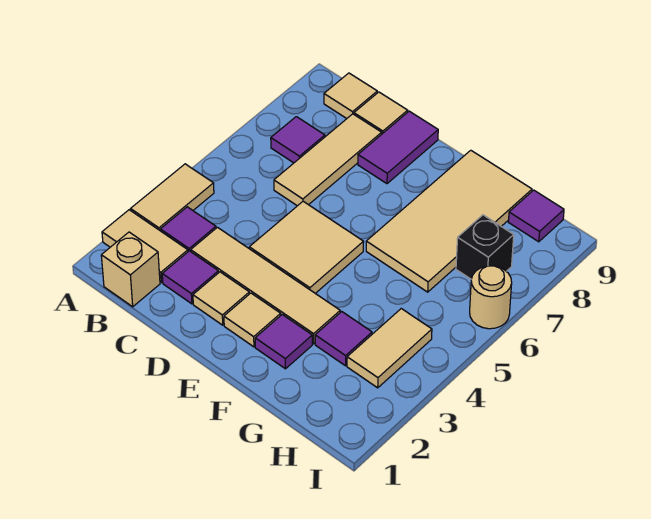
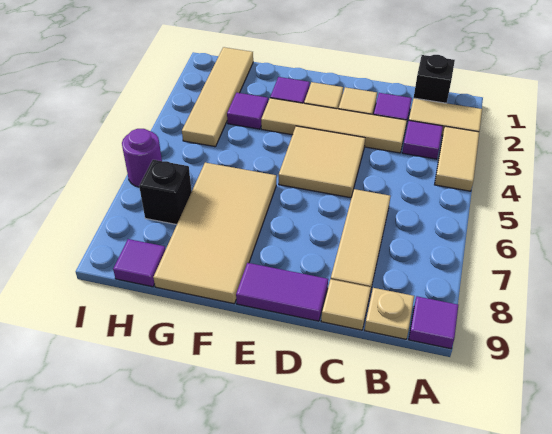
tan 1x1 brick [101,232,160,307] -> black 1x1 brick [414,55,455,103]
purple 1x1 tile [271,117,325,163] -> purple 1x1 tile moved to [409,296,458,349]
tan 1x1 tile [324,73,377,119] -> tan 1x1 plate [365,288,414,339]
purple 1x2 tile [358,111,438,184] -> purple 1x2 tile turned to [236,263,328,321]
tan 1x2 tile [347,309,432,388] -> tan 1x4 tile [182,47,253,147]
tan 1x1 round brick [470,266,512,329] -> purple 1x1 round brick [122,129,162,187]

